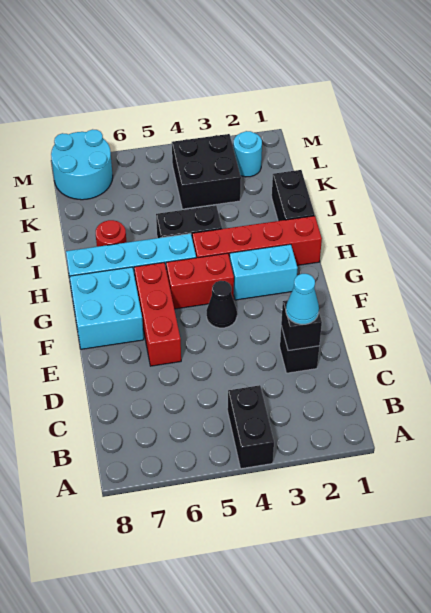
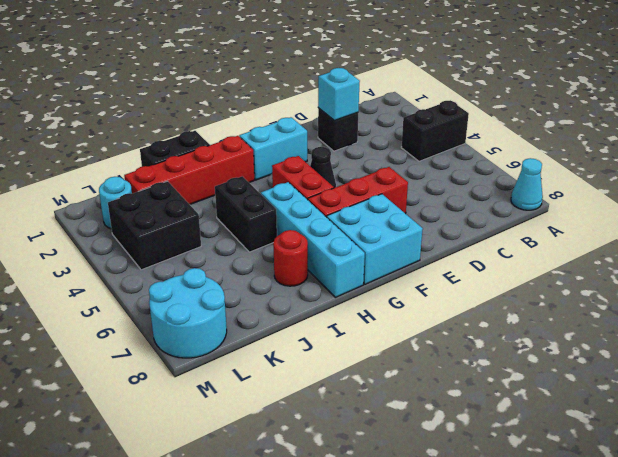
black 1x1 brick [281,300,322,351] -> cyan 1x1 brick [318,68,360,121]
cyan 1x1 cone [286,274,319,324] -> cyan 1x1 cone moved to [511,158,543,210]
cyan 1x2 brick [230,244,298,300] -> cyan 1x2 brick turned to [239,117,307,180]
red 1x4 brick [192,216,322,265] -> red 1x4 brick turned to [124,136,254,204]

